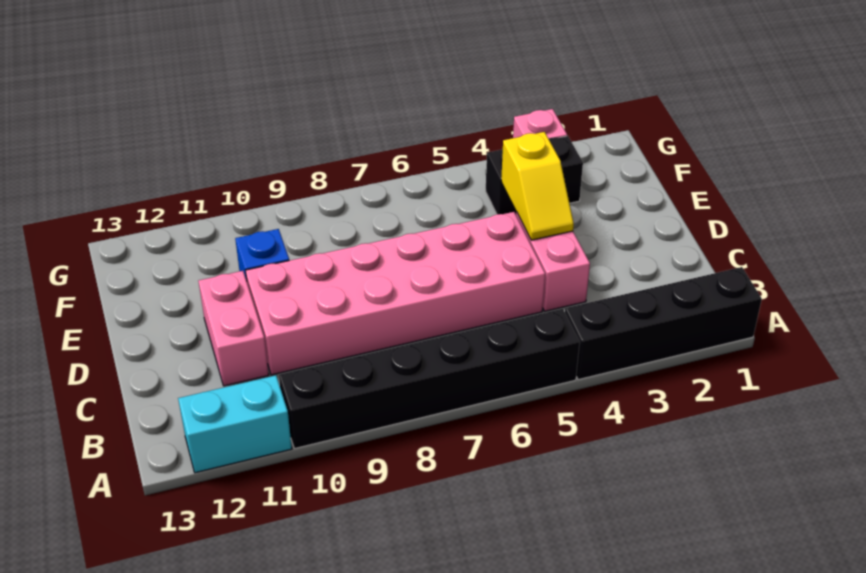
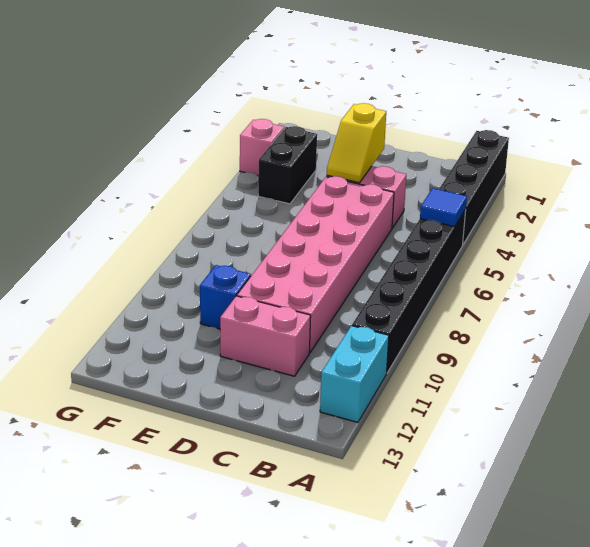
none -> blue 1x1 tile [420,188,467,227]
yellow 1x2 slope [501,132,574,240] -> yellow 1x2 slope turned to [327,103,386,183]

